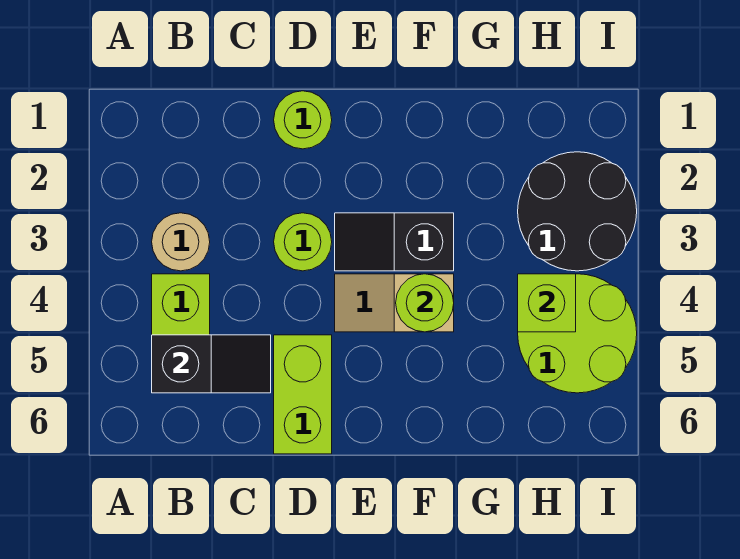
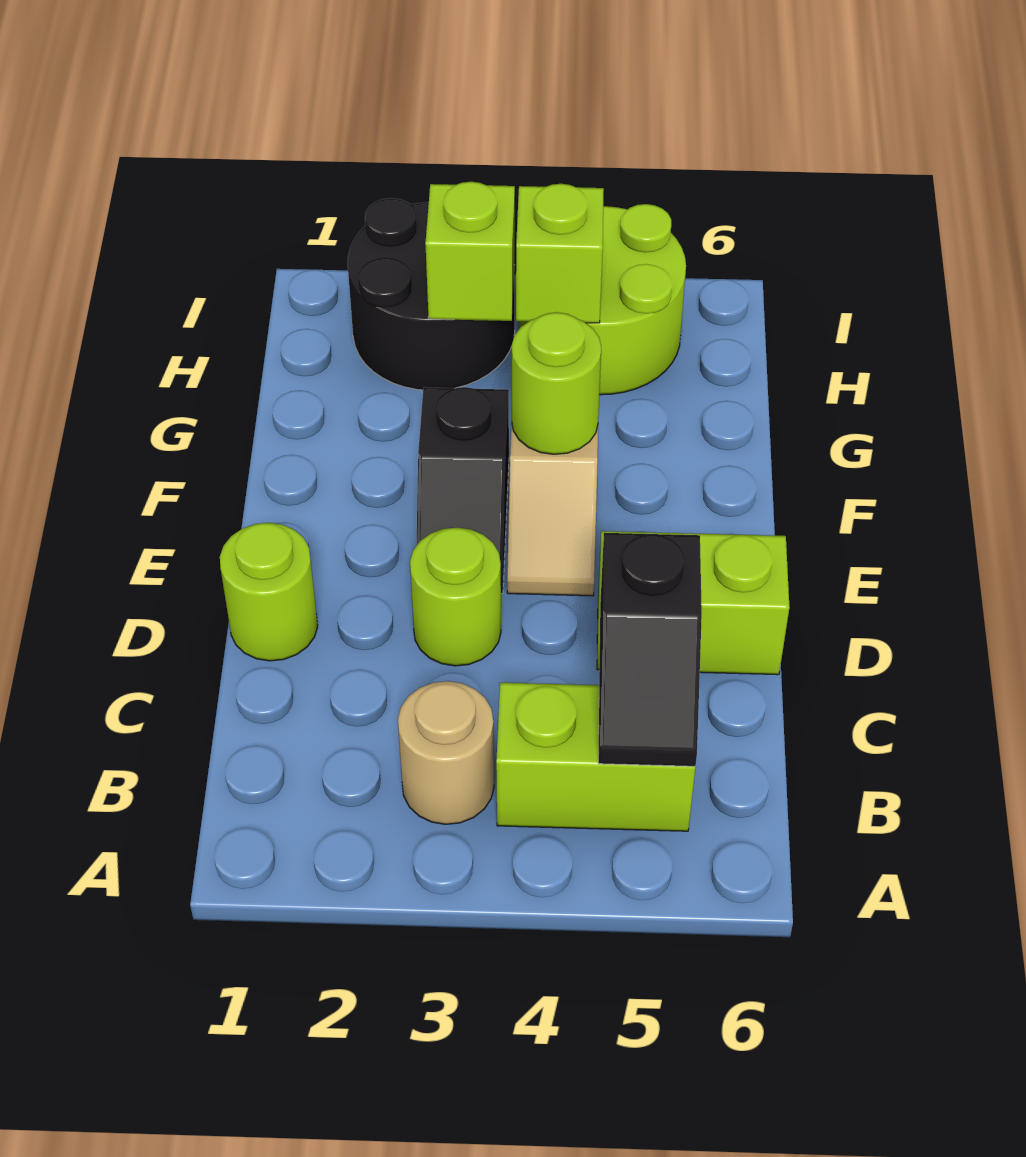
black 1x2 slope [152,335,271,393] -> black 1x2 slope turned to [598,533,702,766]
none -> lime 1x1 brick [425,182,515,321]

